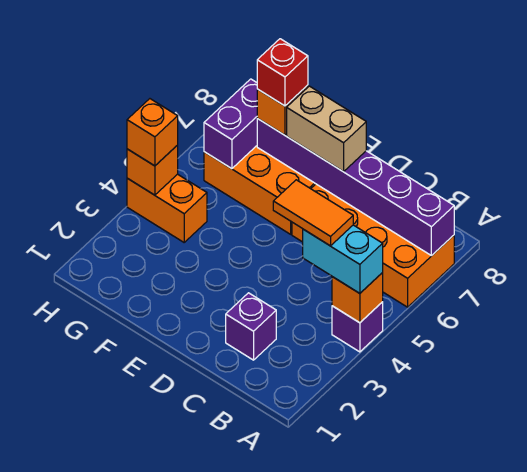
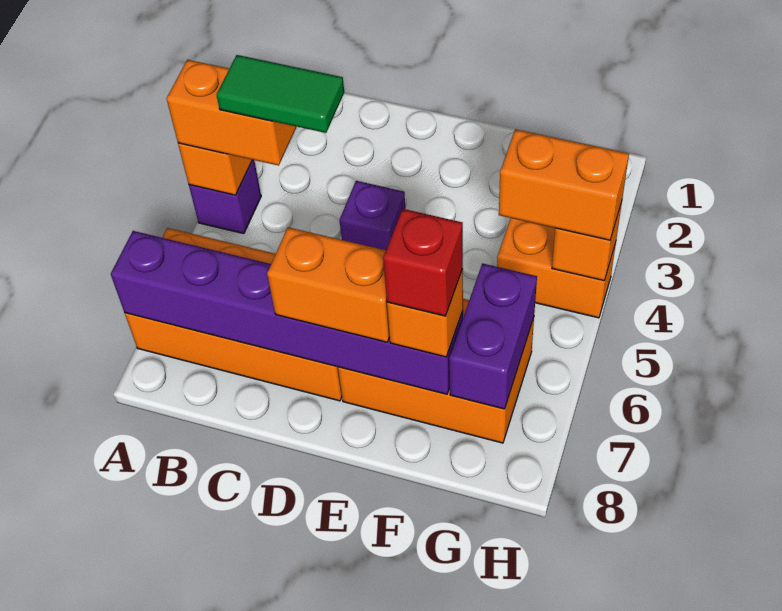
cyan 1x2 brick [303,225,383,293] -> orange 1x2 brick [167,60,296,166]
orange 1x2 tile [273,180,353,246] -> green 1x2 tile [216,55,344,133]
purple 1x1 brick [226,293,276,360] -> purple 1x1 brick moved to [340,181,405,250]
tan 1x2 brick [287,86,366,172] -> orange 1x2 brick [267,227,390,342]
orange 1x1 brick [127,99,178,166] -> orange 1x2 brick [499,129,629,240]

